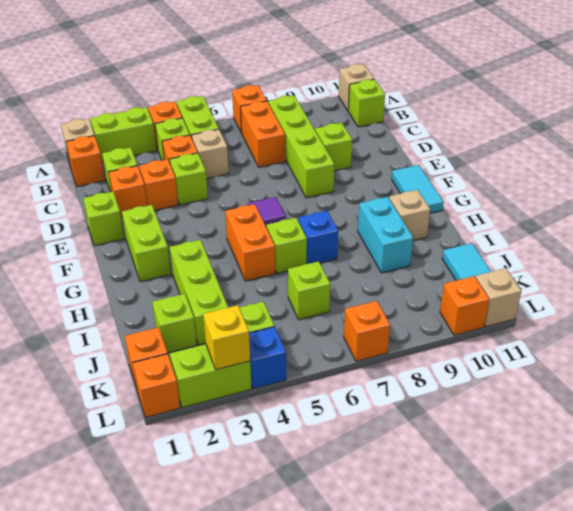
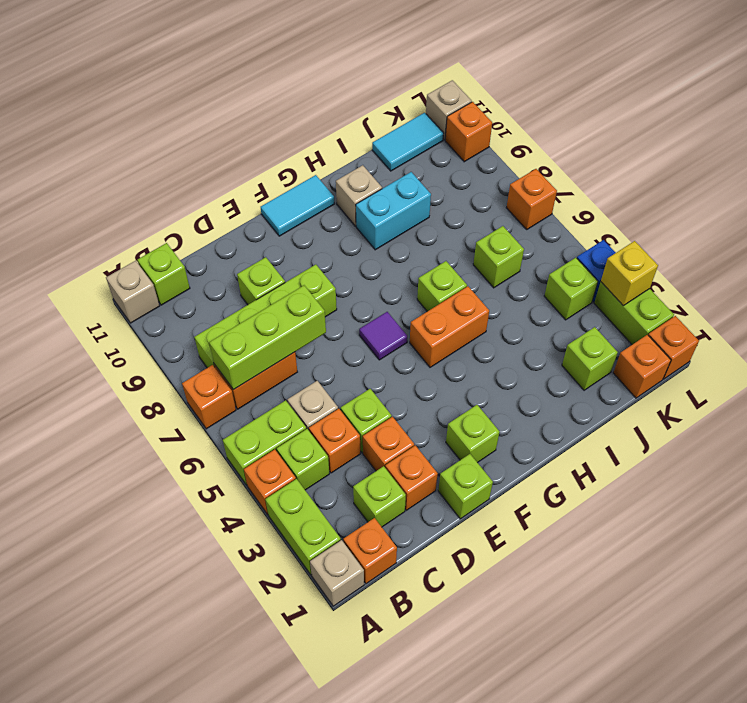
lime 1x2 brick [122,205,171,282] -> lime 1x1 brick [446,405,500,463]
lime 1x3 brick [170,240,228,345] -> lime 1x3 brick moved to [209,285,326,390]
blue 1x1 brick [298,211,338,264] -> none

